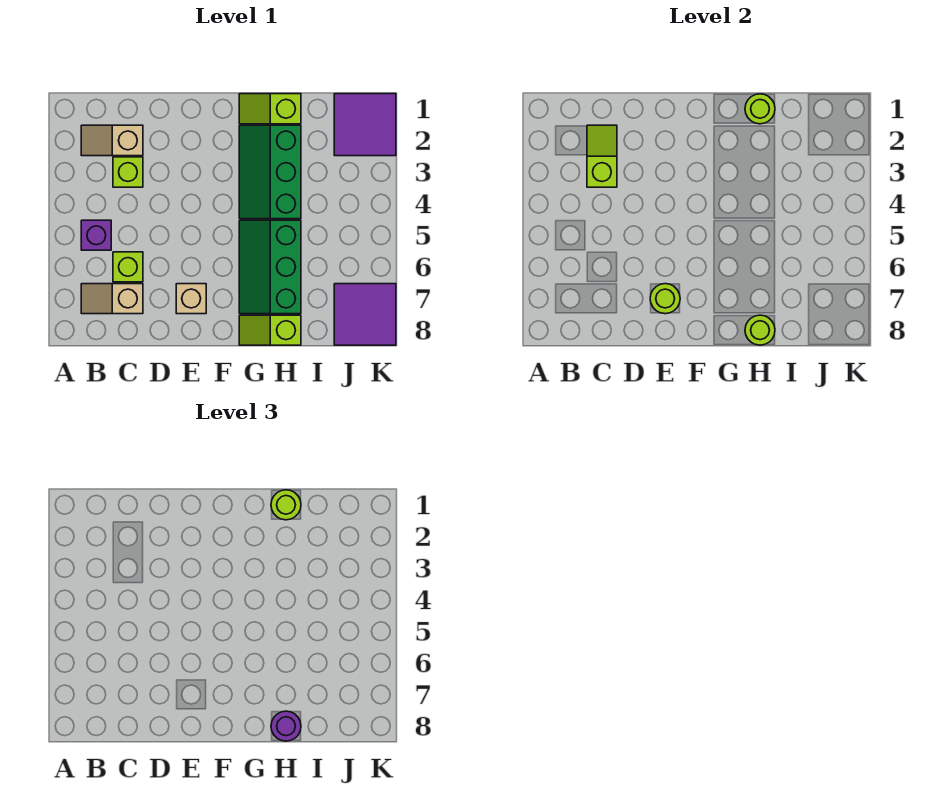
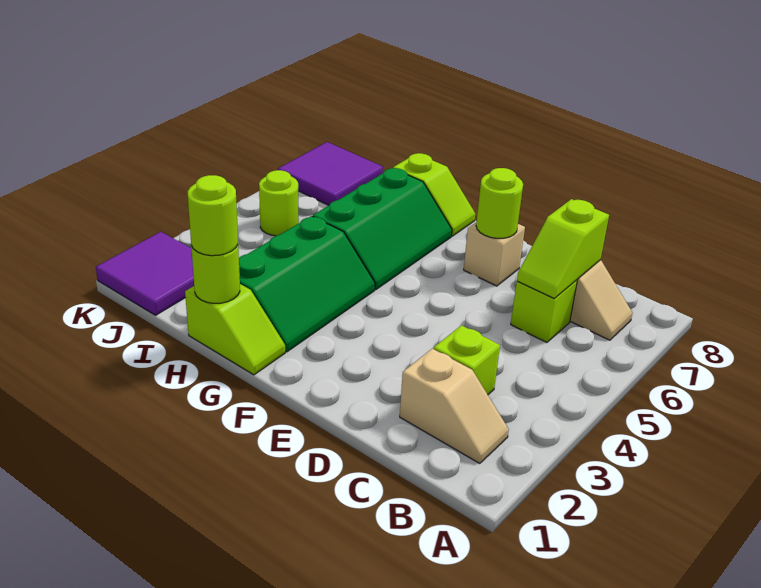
purple 1x1 brick [81,220,111,250] -> none
lime 1x2 slope [587,125,617,187] -> lime 1x2 slope moved to [517,199,609,299]
lime 1x1 round brick [745,315,775,345] -> lime 1x1 round brick moved to [259,170,299,236]
purple 1x1 round brick [271,711,301,741] -> none

